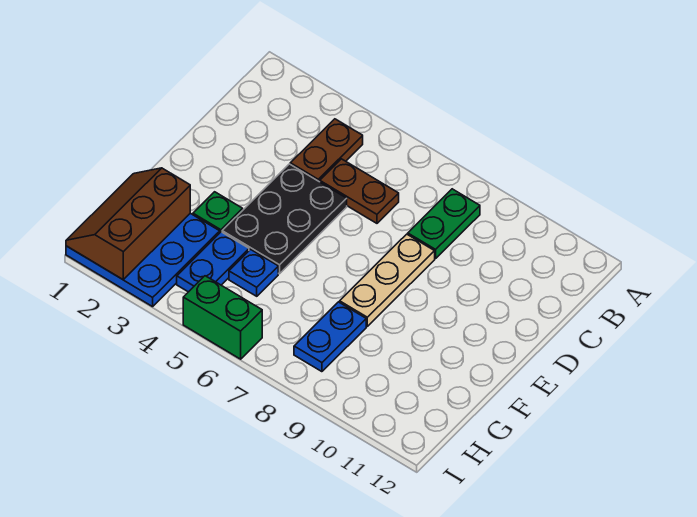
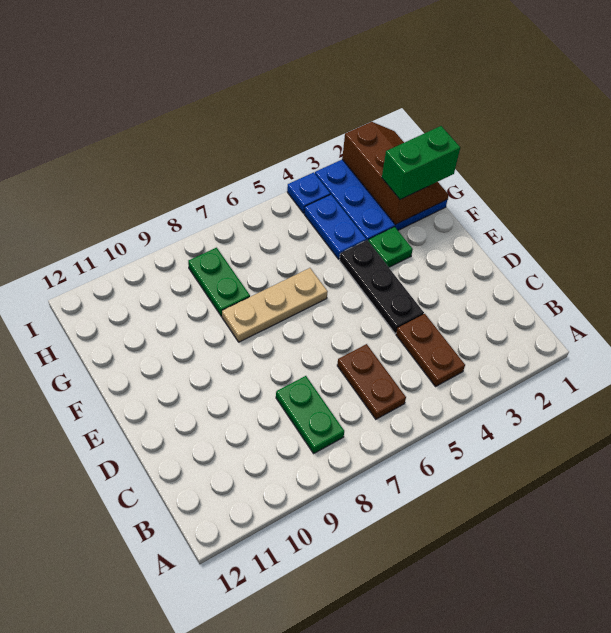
brown 1x2 plate [320,159,399,223] -> brown 1x2 plate turned to [337,344,406,419]
black 2x3 plate [222,164,347,274] -> black 1x3 plate [339,240,424,334]
tan 1x3 plate [340,234,435,326] -> tan 1x3 plate turned to [222,268,328,342]
blue 1x1 plate [229,249,278,296] -> blue 1x1 plate moved to [287,172,330,213]
blue 1x2 plate [294,302,366,372] -> green 1x2 plate [188,248,250,316]
green 1x2 brick [183,276,262,359] -> green 1x2 brick moved to [382,126,460,200]

